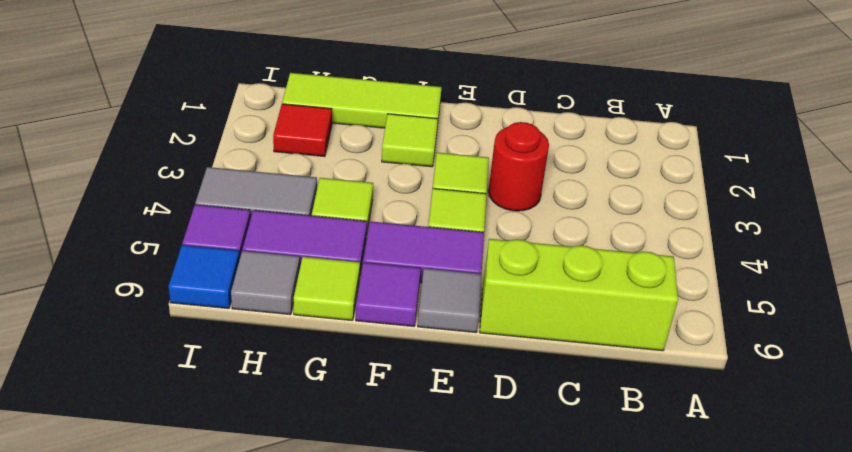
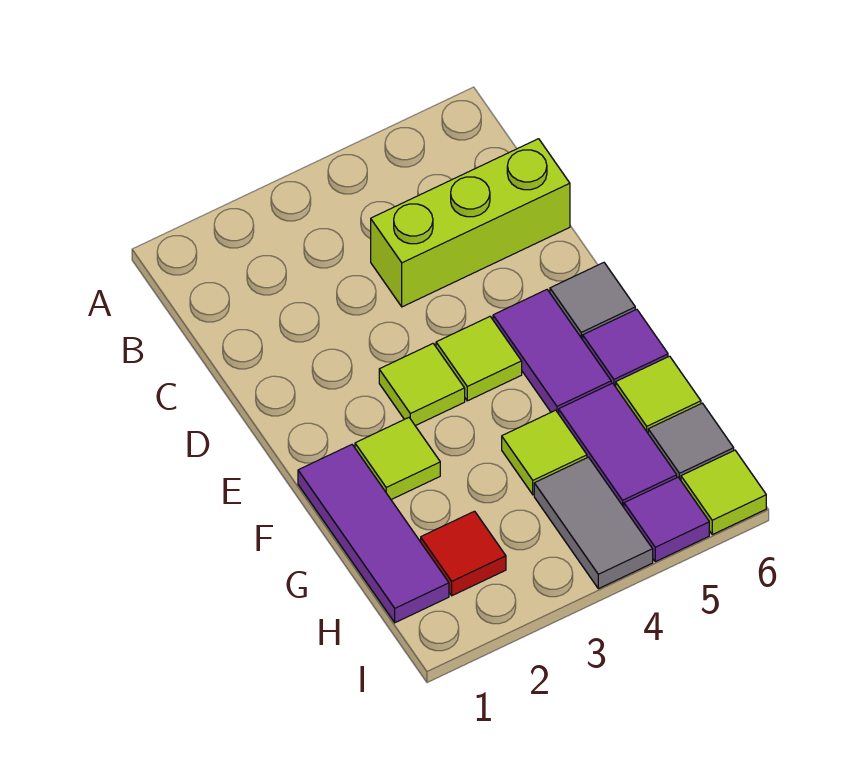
lime 1x3 brick [480,239,678,351] -> lime 1x3 brick turned to [371,139,570,307]
red 1x1 round brick [489,122,549,211] -> none
lime 1x3 tile [282,73,441,128] -> purple 1x3 tile [298,445,449,623]
blue 1x1 tile [169,245,240,309] -> lime 1x1 tile [681,450,766,535]

